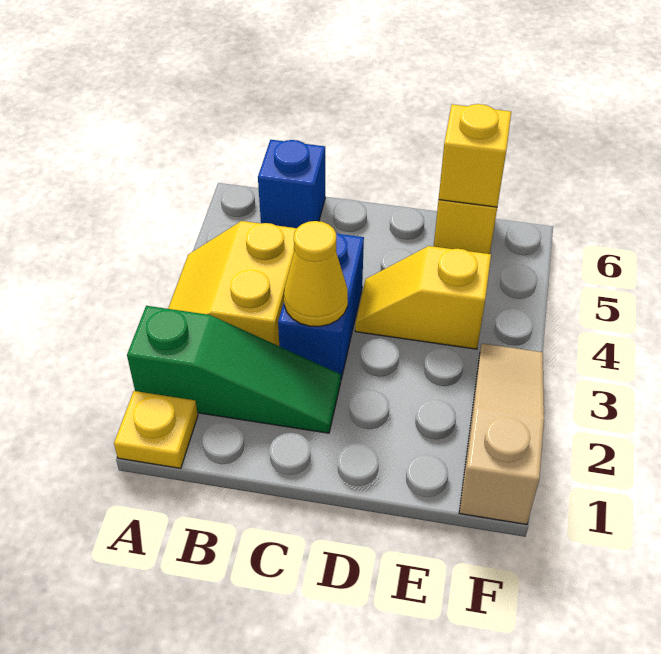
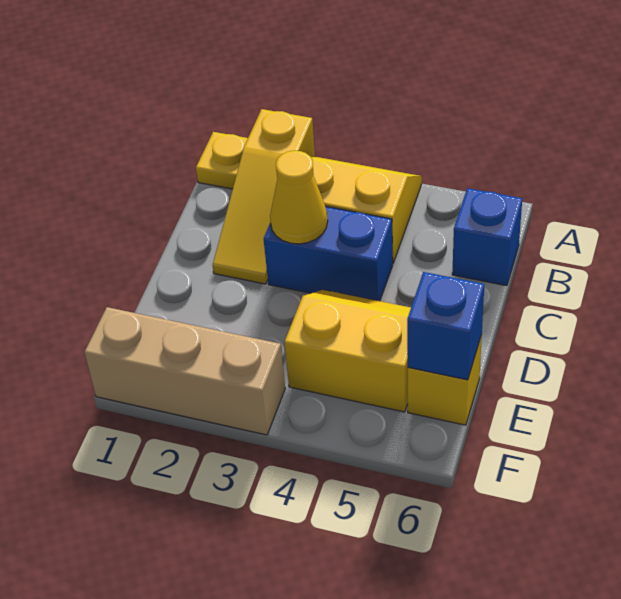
green 1x3 slope [127,306,341,433] -> yellow 1x3 slope [213,109,315,284]
yellow 1x2 slope [355,246,491,349] -> yellow 2x2 slope [284,290,411,412]
yellow 1x1 brick [439,104,511,207] -> blue 1x1 brick [407,272,484,380]
tan 1x3 slope [459,343,544,525] -> tan 1x3 brick [84,307,285,435]

